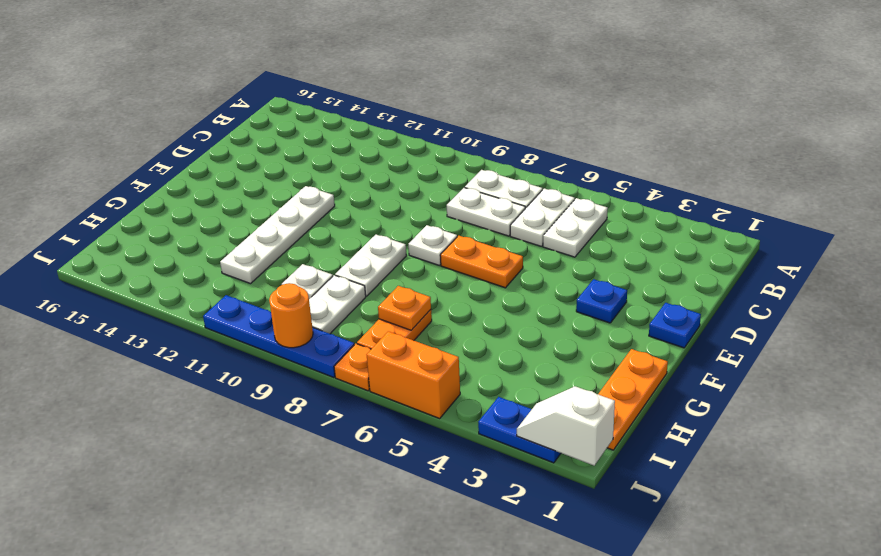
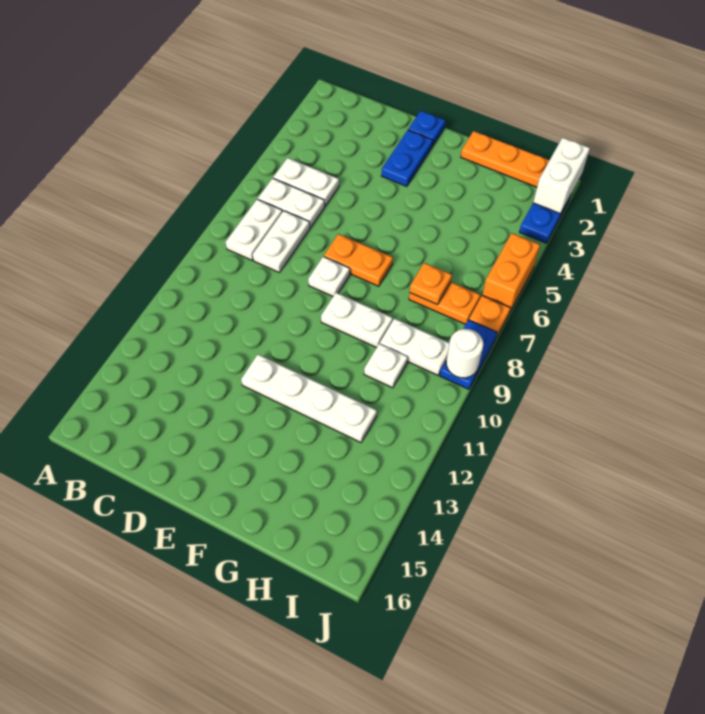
blue 1x1 plate [576,279,627,323] -> blue 1x2 plate [381,130,433,187]
orange 1x2 plate [440,236,523,288] -> orange 1x2 plate turned to [324,234,393,286]
white 1x2 slope [517,386,615,466] -> white 1x2 brick [533,138,590,214]
blue 1x4 plate [203,295,354,377] -> blue 1x2 plate [440,320,497,389]
orange 1x1 round brick [269,283,313,348] -> white 1x1 round brick [446,329,483,378]

